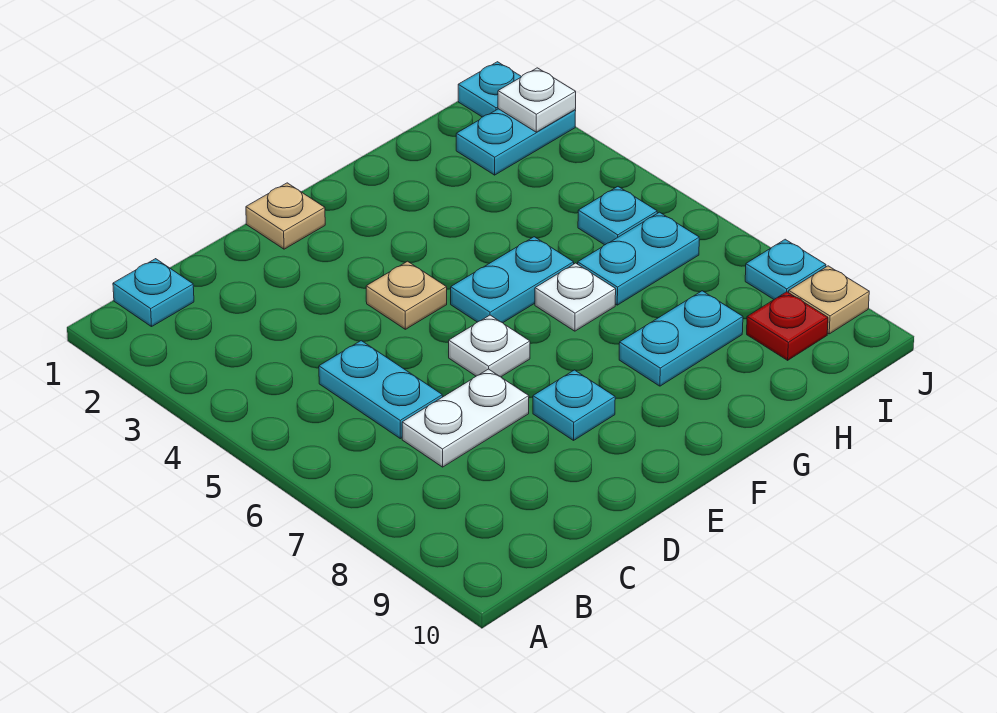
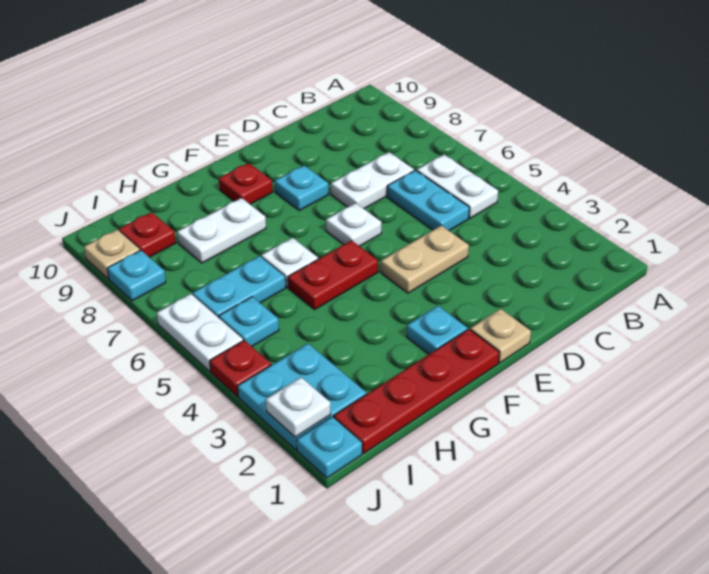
cyan 1x1 plate [113,259,194,327] -> cyan 1x1 plate moved to [407,306,467,354]
none -> white 1x2 plate [417,155,498,218]
tan 1x1 plate [366,261,447,329] -> tan 1x2 plate [381,225,469,293]
none -> red 1x4 plate [334,329,499,453]
cyan 1x2 plate [451,237,574,323] -> red 1x2 plate [288,240,378,310]
none -> red 1x1 plate [219,163,273,204]
cyan 1x2 plate [619,291,743,386] -> white 1x2 plate [177,198,266,263]
cyan 1x2 plate [456,109,576,175] -> cyan 2x2 plate [238,344,366,450]
none -> red 1x1 plate [210,340,271,396]
none -> white 1x2 plate [157,294,243,371]

